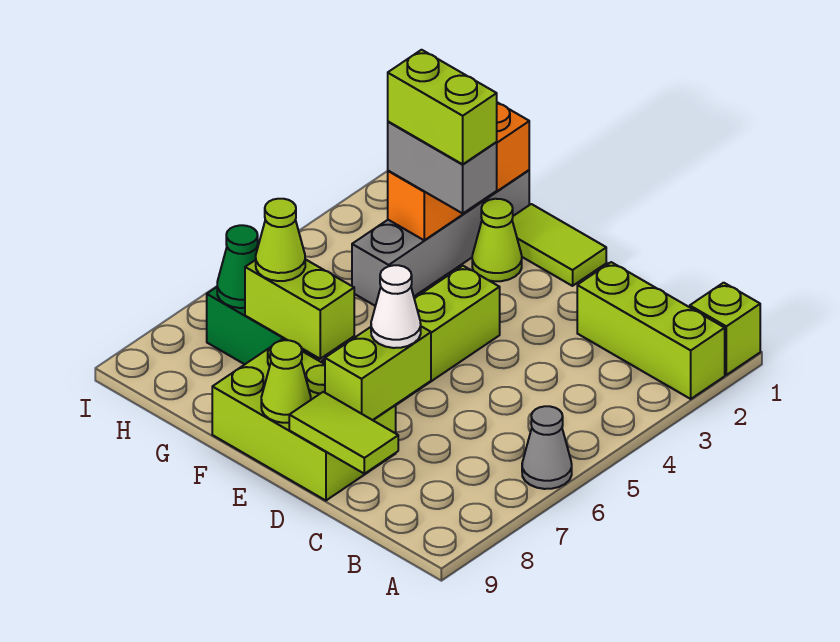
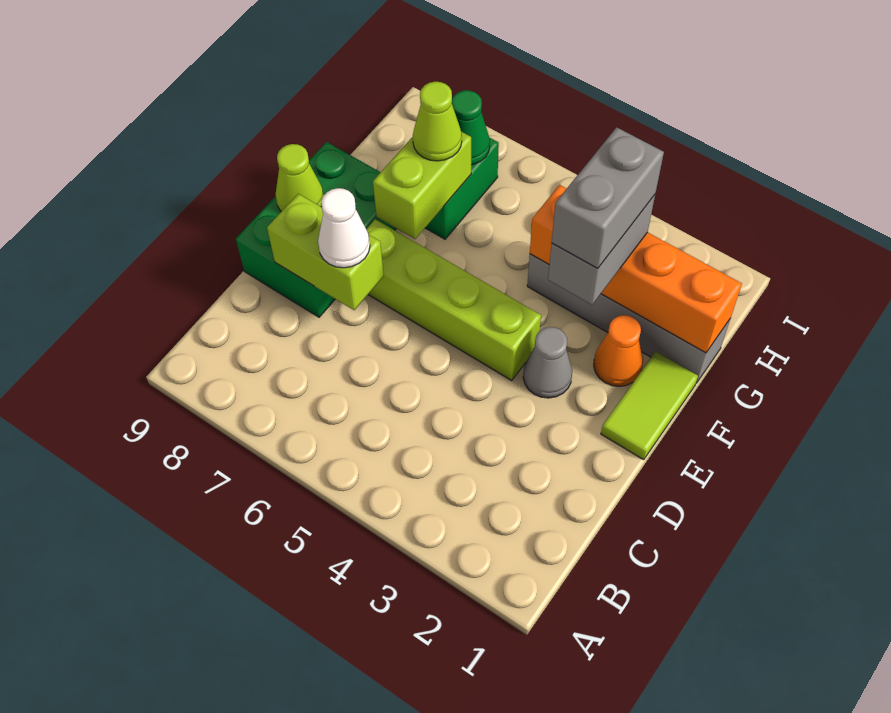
lime 1x1 brick [690,283,760,375] -> none
lime 1x3 brick [577,262,725,399] -> none
grey 1x1 cone [522,406,572,489] -> grey 1x1 cone moved to [523,327,572,398]
lime 1x2 tile [289,392,398,474] -> none
lime 2x3 brick [212,340,396,501] -> green 2x3 brick [236,142,396,317]
lime 1x1 cone [472,199,522,281] -> orange 1x1 cone [594,315,643,386]
lime 1x2 brick [388,50,497,164] -> grey 1x2 brick [552,127,664,268]
orange 1x3 brick [388,102,529,240] -> orange 1x4 brick [530,185,742,353]

